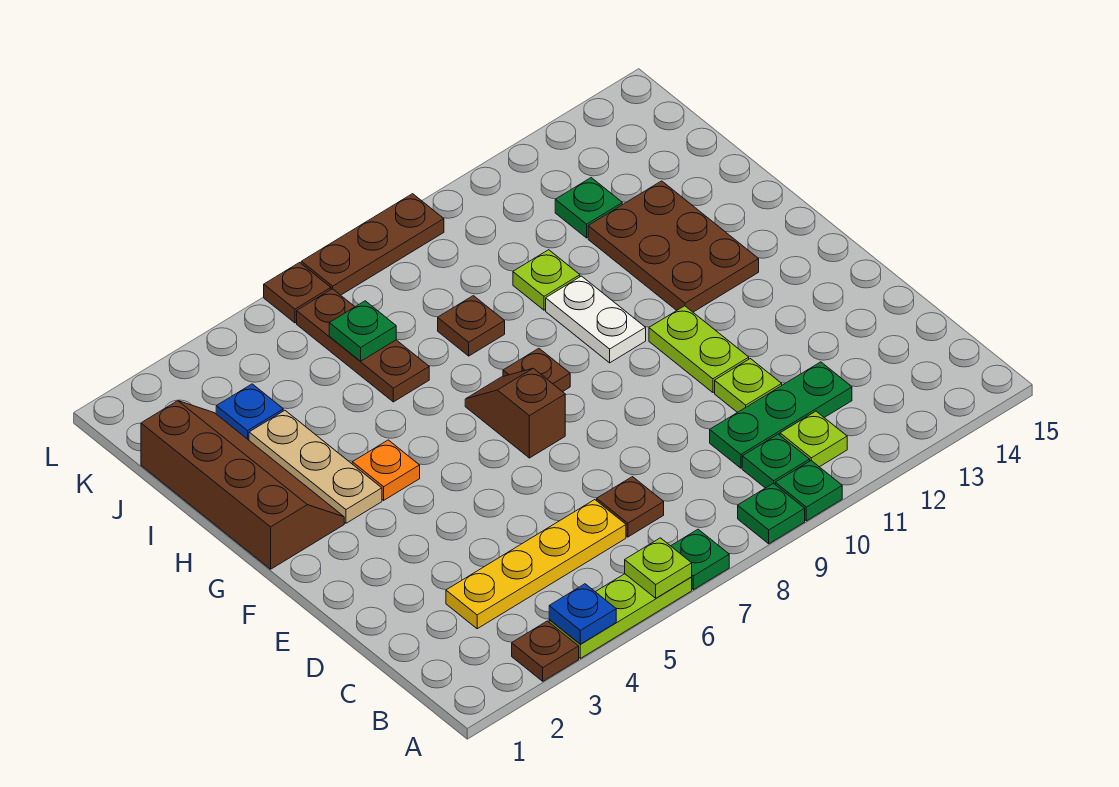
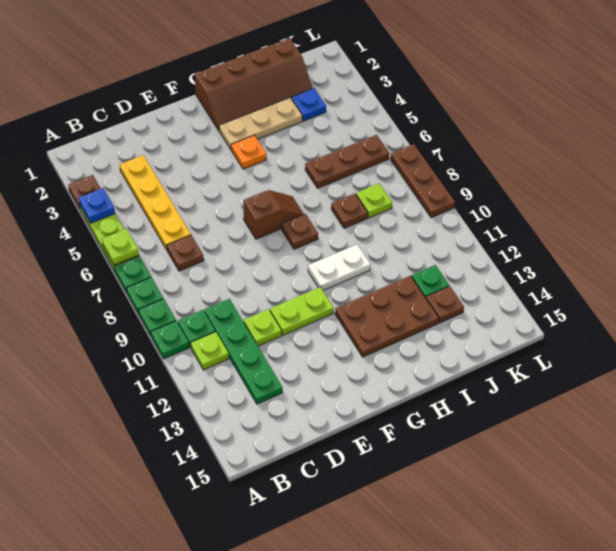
green 1x3 plate [710,362,852,468] -> green 1x4 plate [204,299,283,404]
lime 1x1 plate [513,250,580,310] -> lime 1x1 plate moved to [356,183,392,218]
green 1x1 plate [329,301,396,361] -> green 1x1 plate moved to [127,278,163,314]
brown 1x1 plate [264,263,331,323] -> brown 1x1 plate moved to [426,286,464,323]

